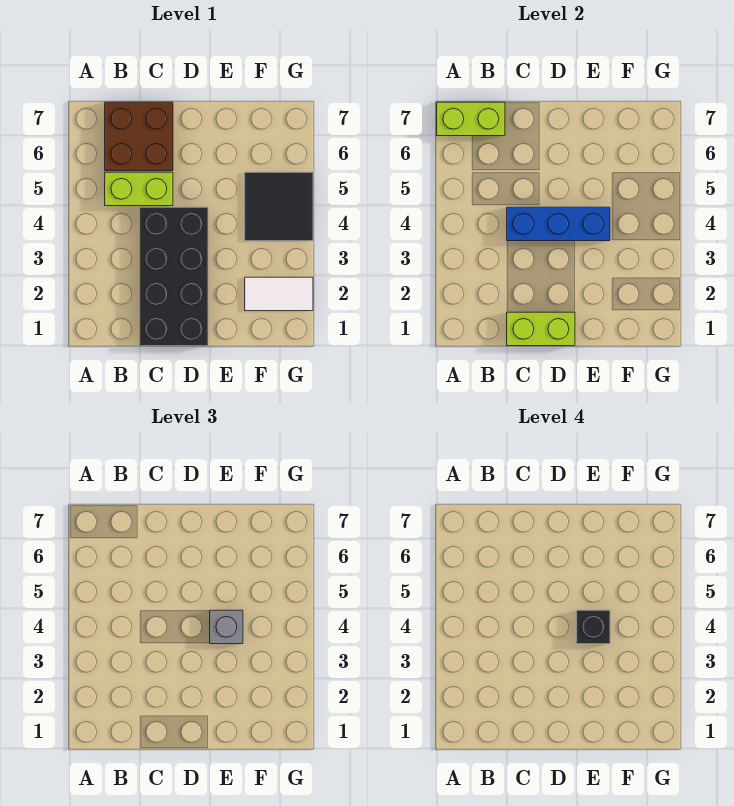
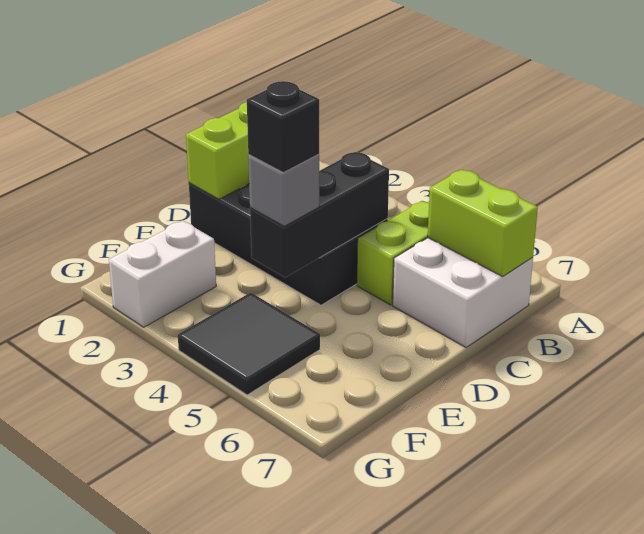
lime 1x2 brick [437,102,505,136] -> lime 1x2 brick turned to [428,170,538,276]
brown 2x2 brick [105,102,173,171] -> white 2x2 brick [393,238,533,347]
blue 1x3 brick [507,207,610,241] -> black 1x3 brick [250,152,389,278]
white 1x2 tile [245,277,313,311] -> white 1x2 brick [109,221,216,327]

